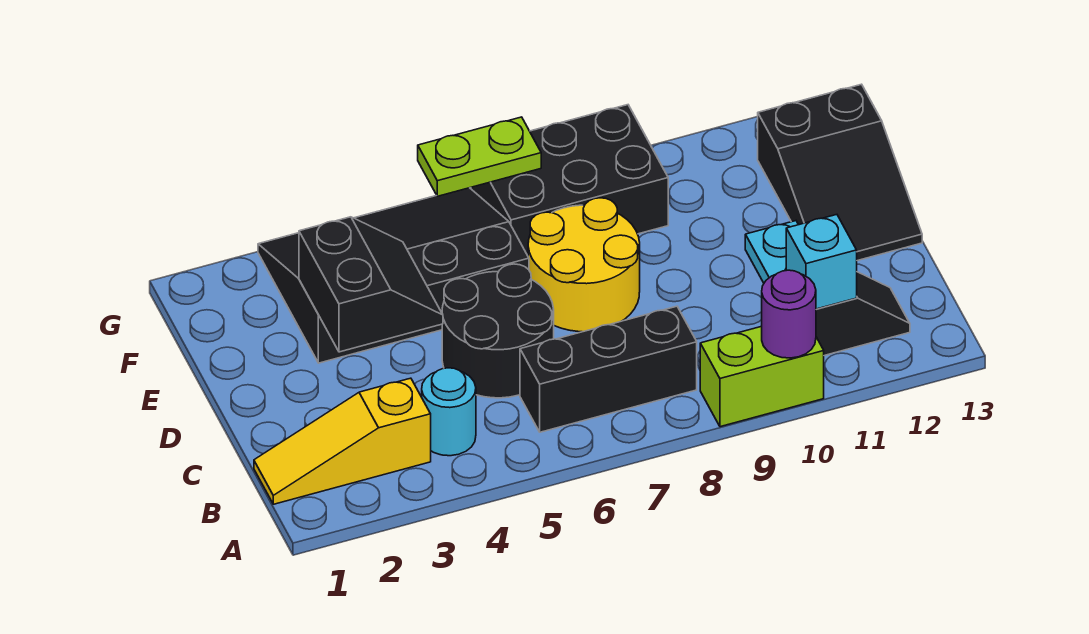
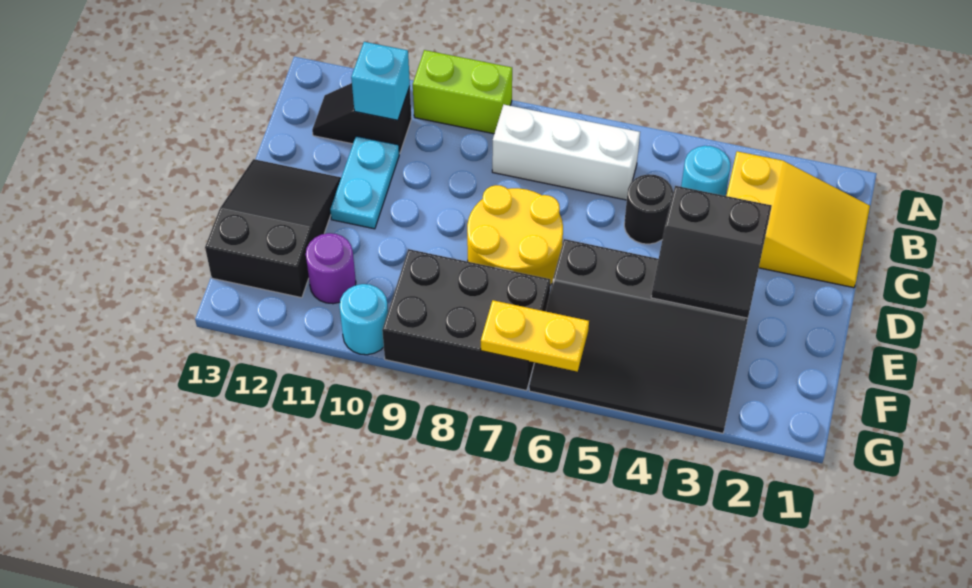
purple 1x1 round brick [762,270,816,358] -> purple 1x1 round brick moved to [306,233,356,304]
yellow 1x3 slope [254,378,431,504] -> yellow 2x3 slope [726,151,870,288]
black 1x3 brick [520,306,697,432] -> white 1x3 brick [492,105,640,200]
black 2x2 round brick [442,264,554,398] -> black 1x1 round brick [624,174,673,244]
black 2x2 slope [299,217,443,352] -> black 2x2 slope turned to [651,186,772,318]
lime 1x2 plate [418,117,541,196] -> yellow 1x2 plate [481,300,589,372]
none -> cyan 1x1 round brick [339,284,388,355]

